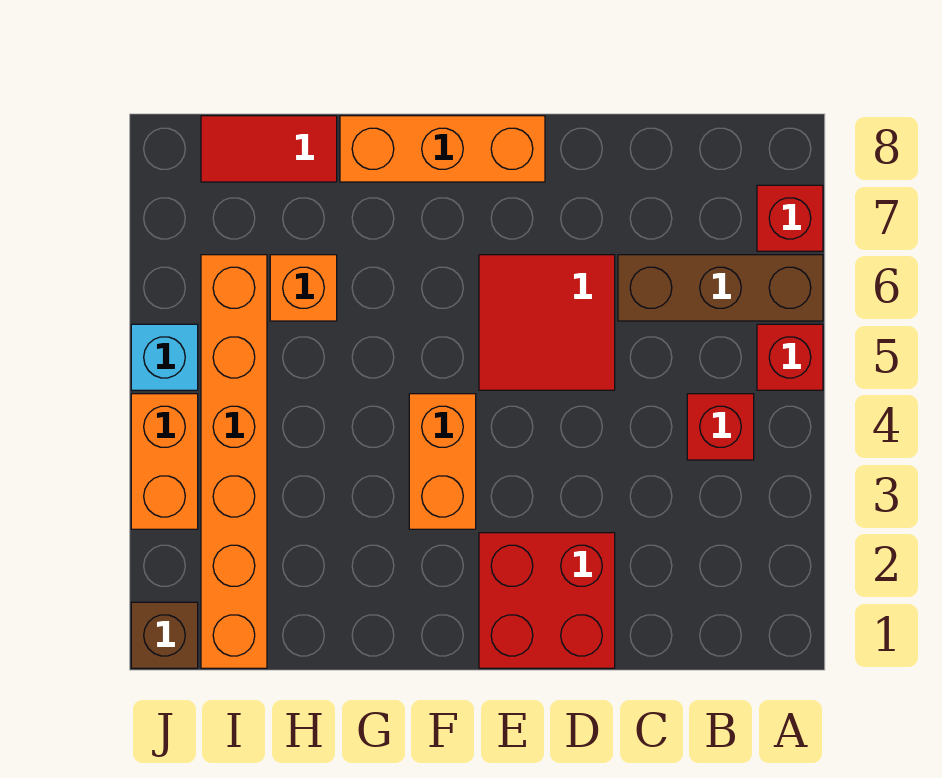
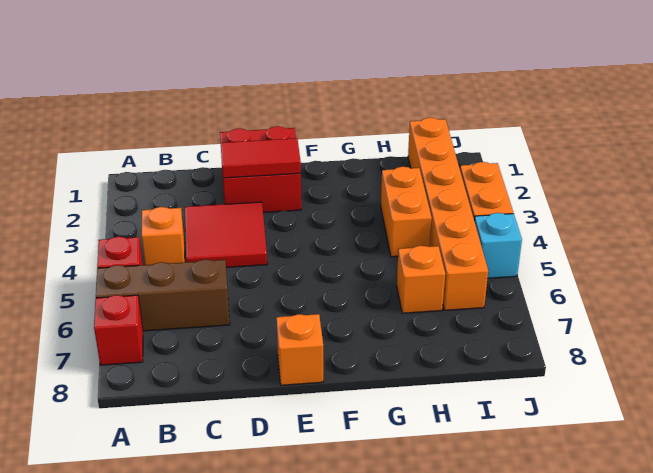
red 1x1 brick [687,394,754,460] -> orange 1x1 brick [141,207,185,265]
red 2x2 tile [479,255,615,390] -> red 2x2 tile moved to [185,202,267,267]
orange 1x3 brick [340,116,545,182] -> orange 1x1 brick [276,314,323,385]
orange 1x2 brick [409,394,476,529] -> orange 1x2 brick moved to [381,167,432,257]
red 1x2 tile [201,116,337,182] -> red 1x2 tile moved to [221,138,301,178]
brown 1x1 brick [131,602,198,668] -> none

